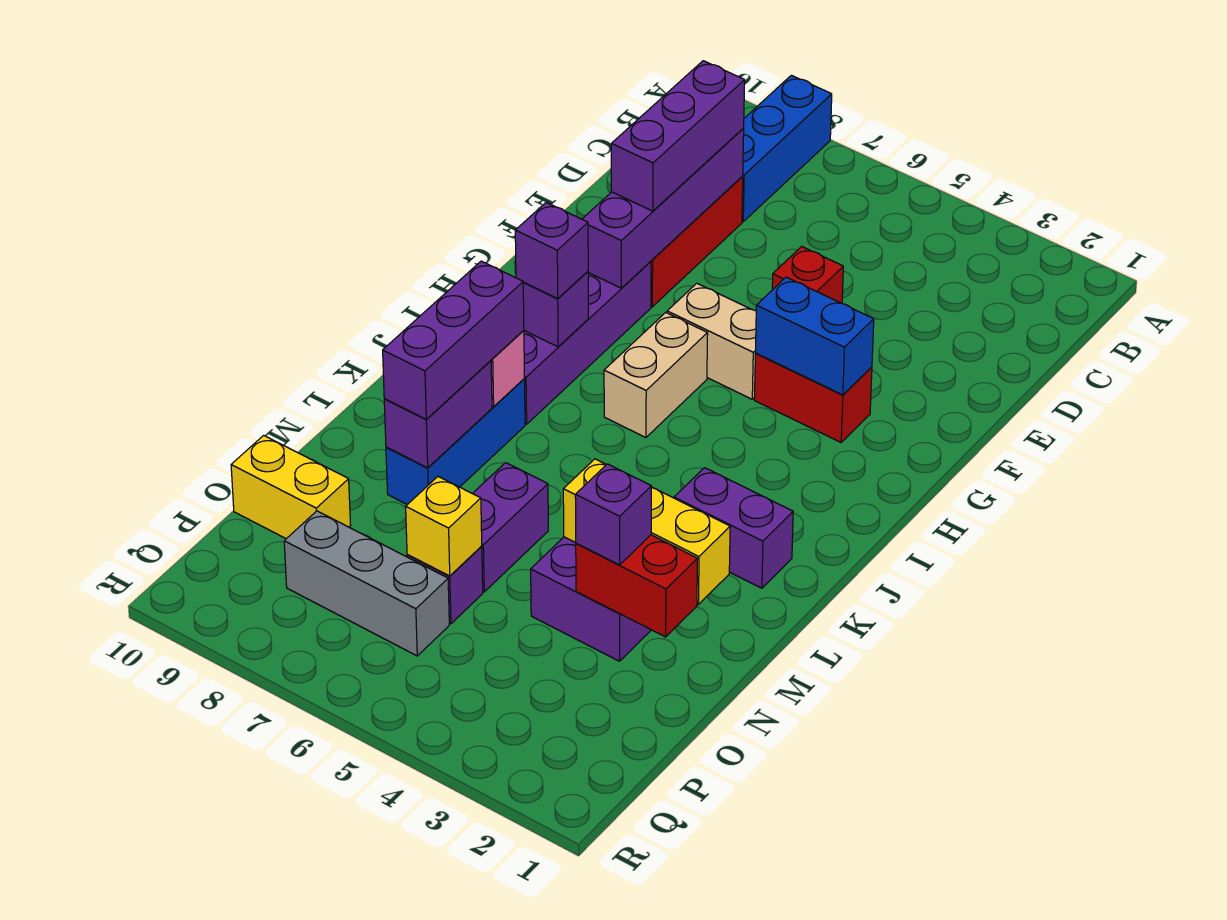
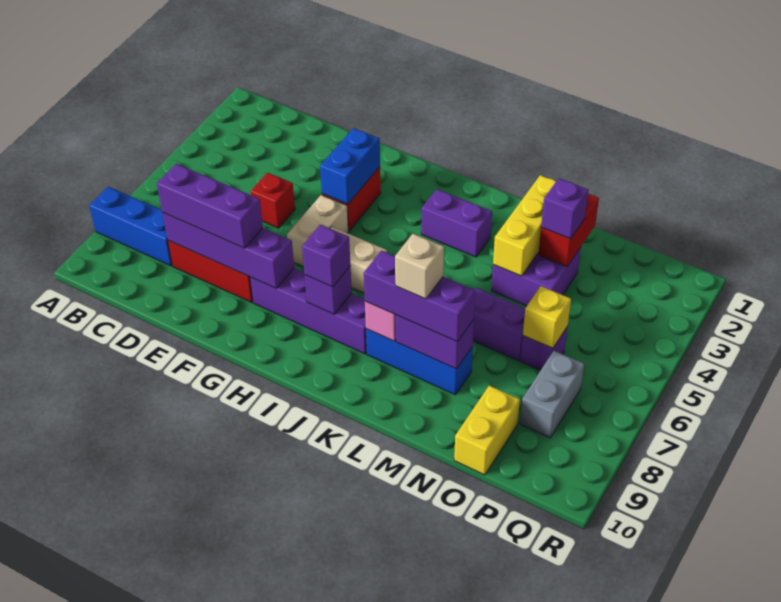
purple 1x2 brick [674,468,793,588] -> purple 1x2 brick turned to [421,189,492,257]
none -> tan 1x1 brick [395,234,444,299]
grey 1x3 brick [284,511,449,656] -> grey 1x2 brick [520,351,584,438]

